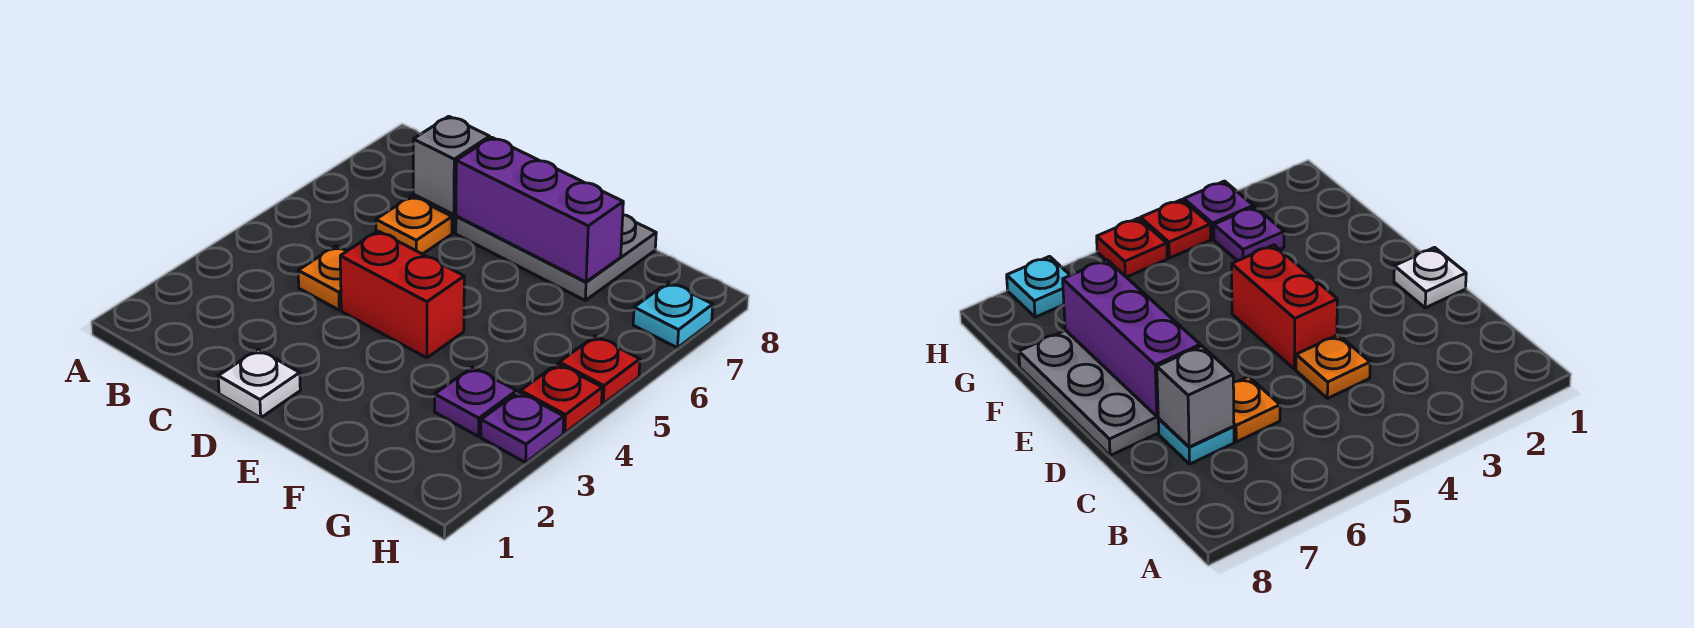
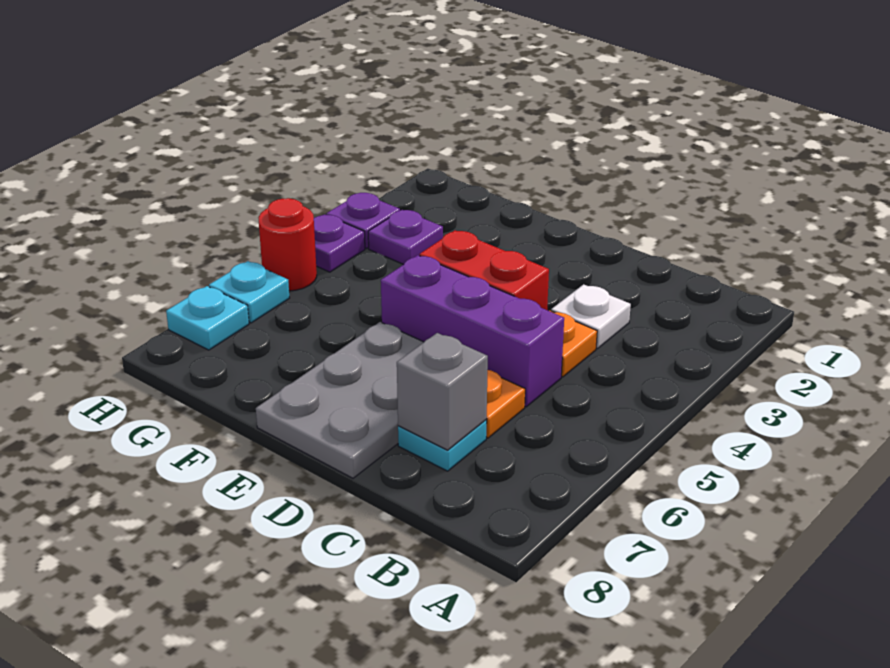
white 1x1 plate [218,349,300,418] -> white 1x1 plate moved to [551,284,631,348]
grey 2x3 plate [456,215,656,300] -> grey 2x3 plate turned to [256,322,424,478]
purple 1x3 brick [456,137,623,282] -> purple 1x3 brick moved to [381,255,564,407]
red 1x1 plate [521,364,602,433] -> purple 1x1 plate [314,214,365,272]
red 1x1 plate [559,336,640,404] -> red 1x1 round brick [258,198,317,291]
none -> cyan 1x1 plate [209,261,289,323]

